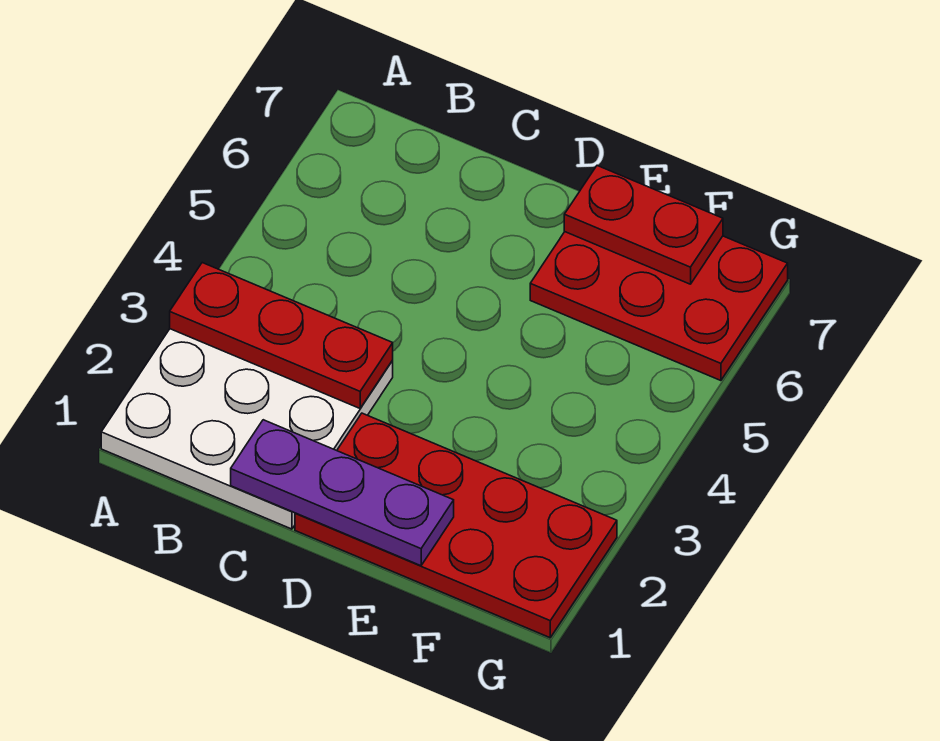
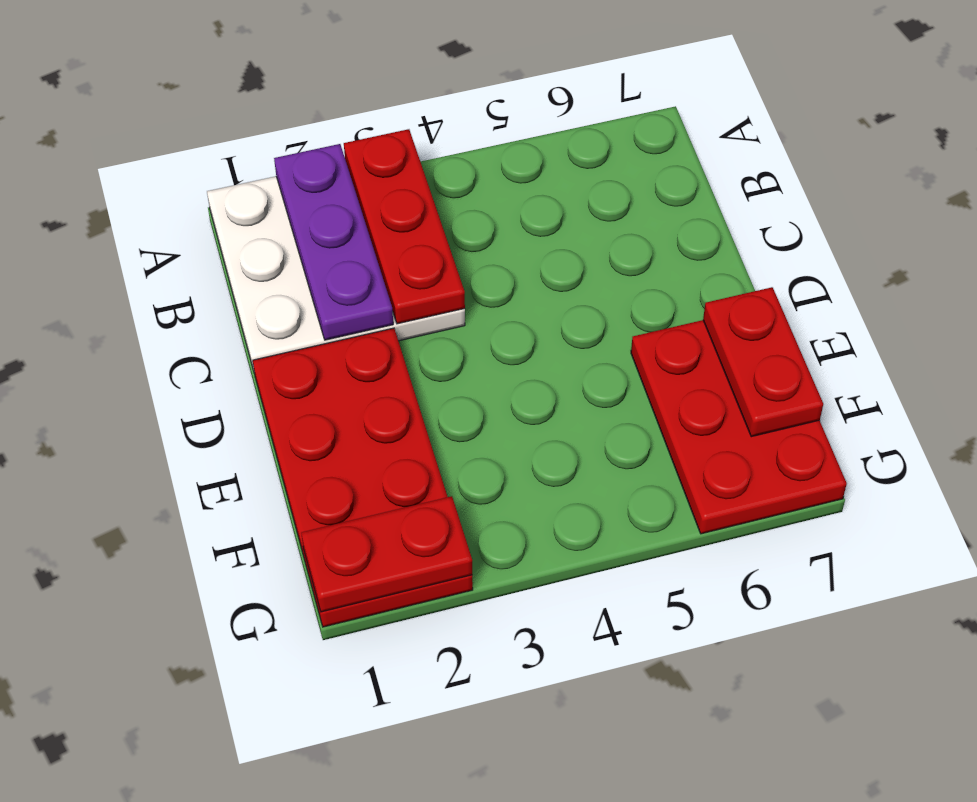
purple 1x3 plate [231,420,454,566] -> purple 1x3 plate moved to [274,144,393,340]
none -> red 1x2 plate [301,496,472,612]

